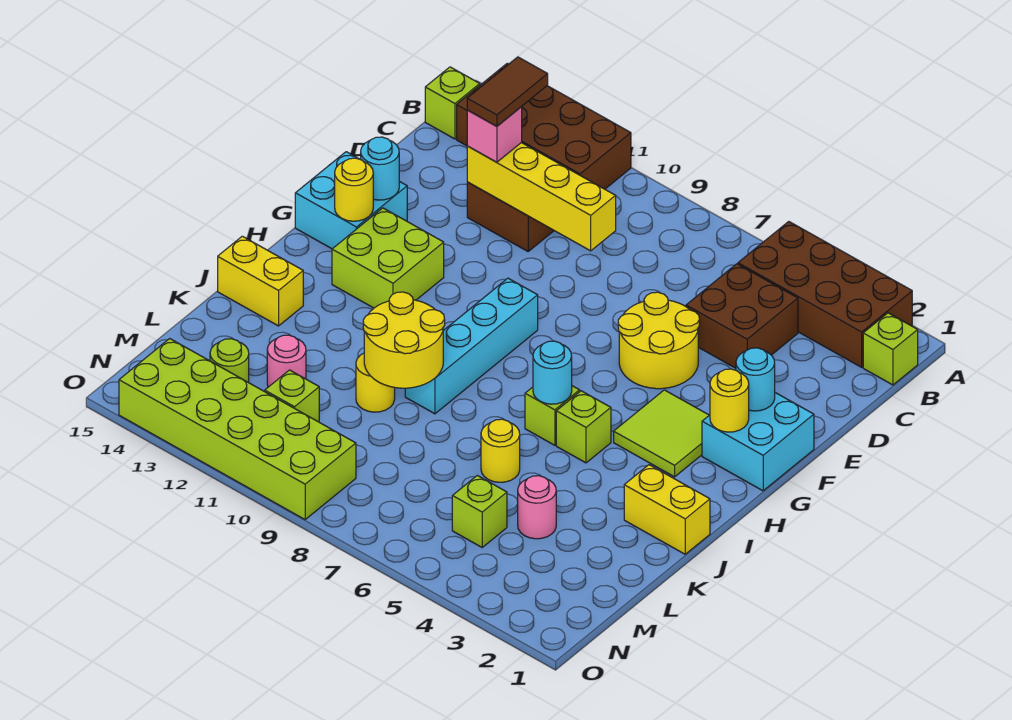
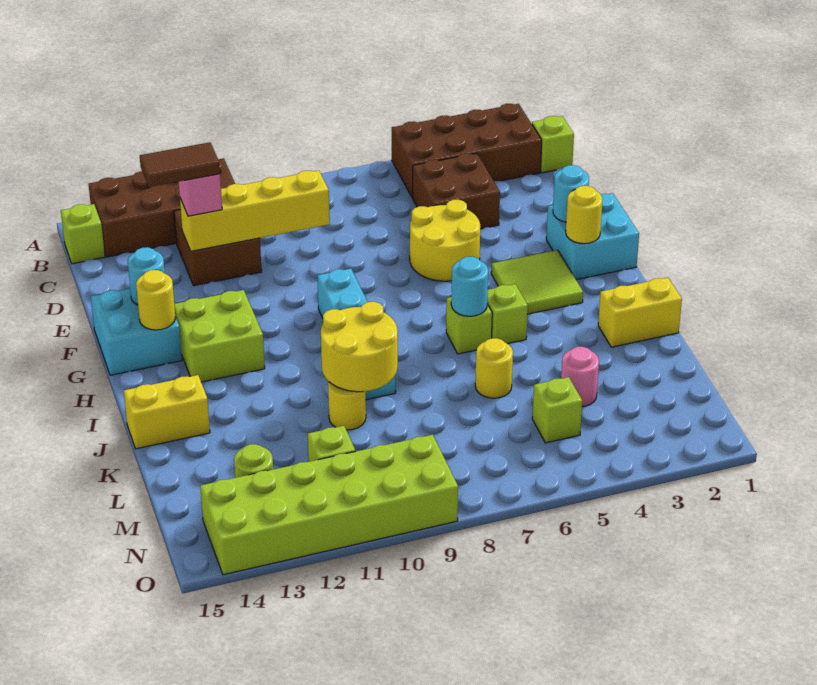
brown 1x2 tile [467,57,548,126] -> brown 1x2 tile turned to [140,142,220,187]
pink 1x1 round brick [267,335,306,387] -> none

